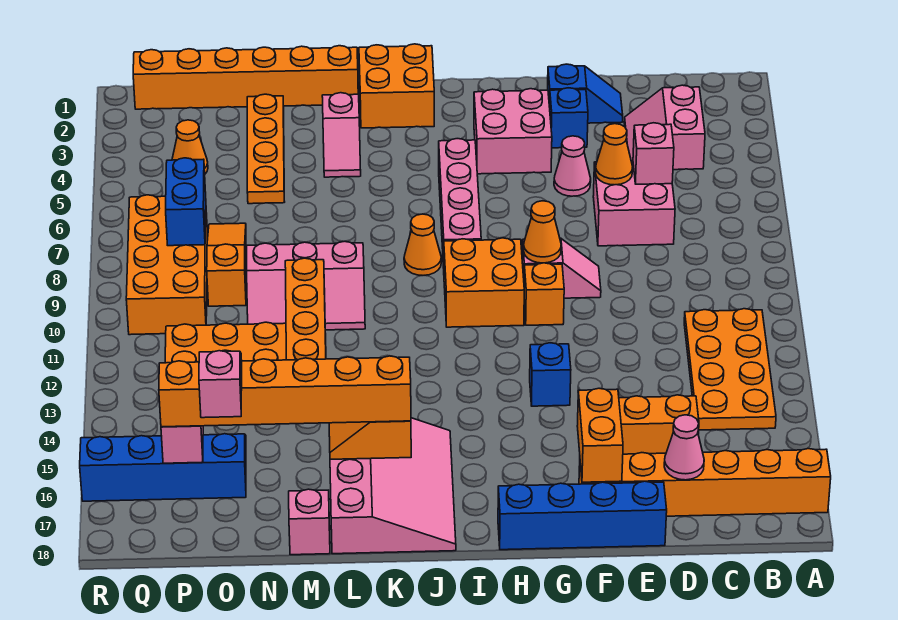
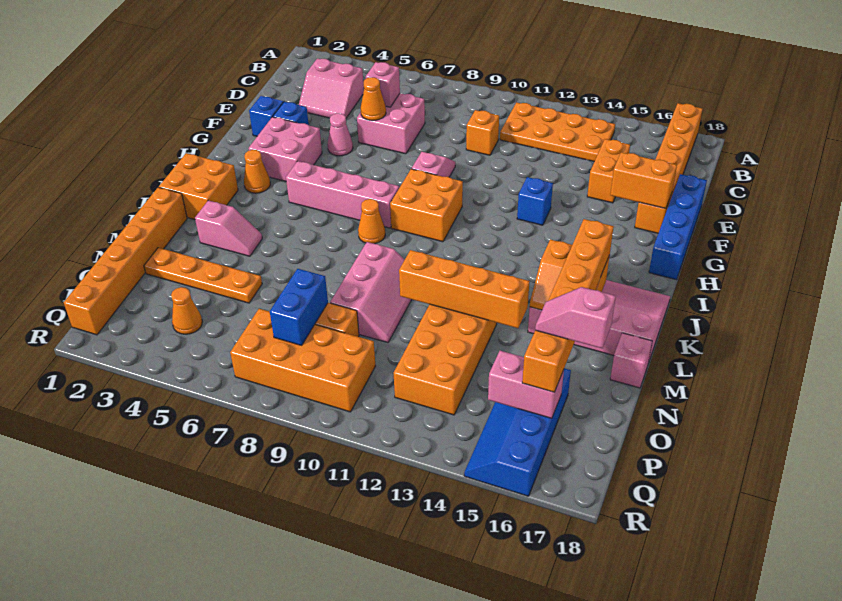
pink 1x1 cone [664,415,704,480] -> none
orange 1x1 cone [524,201,561,263] -> orange 1x1 cone moved to [244,150,270,193]
orange 1x1 brick [524,263,564,325] -> orange 1x1 brick moved to [466,110,499,155]
blue 1x2 brick [166,158,206,246] -> blue 1x2 brick turned to [270,269,328,345]

